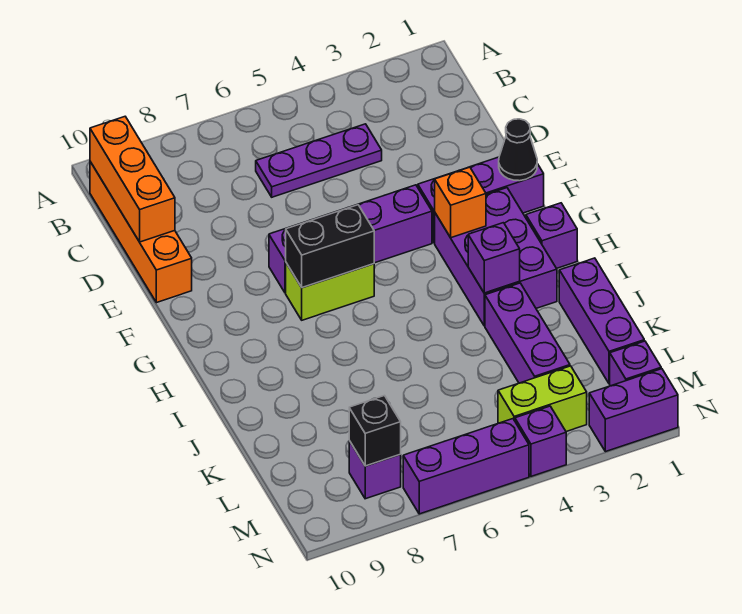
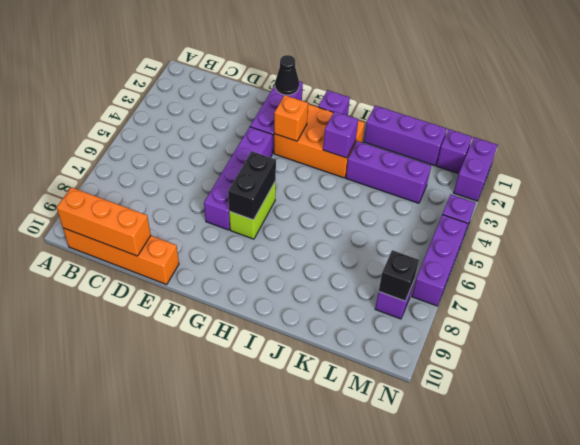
purple 1x3 plate [256,124,382,197] -> none
purple 2x3 brick [435,188,557,326] -> orange 2x3 brick [274,104,365,178]
lime 1x2 brick [498,366,587,432] -> none

